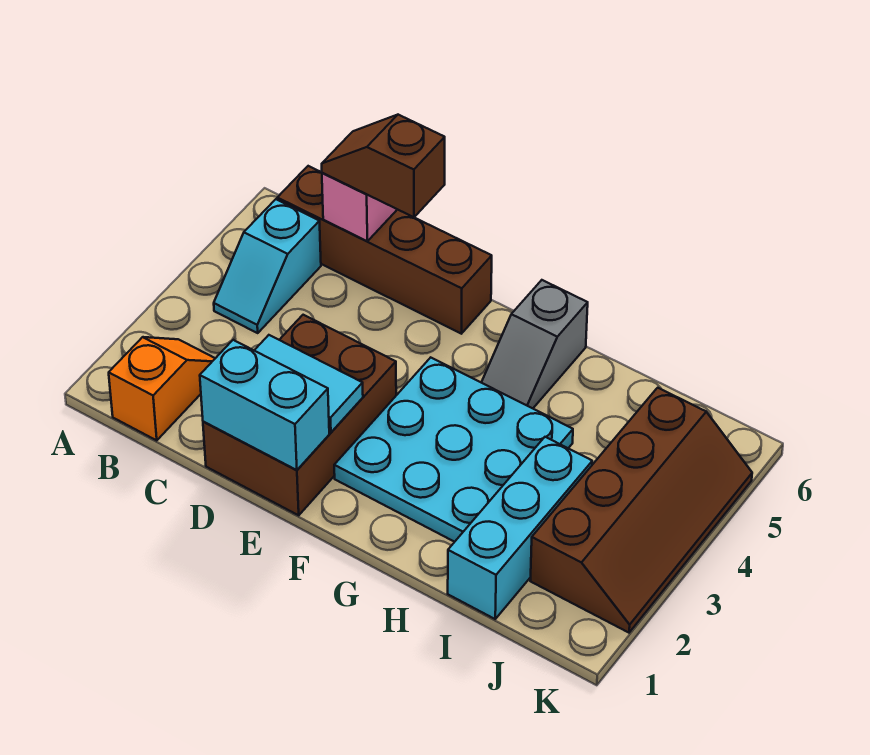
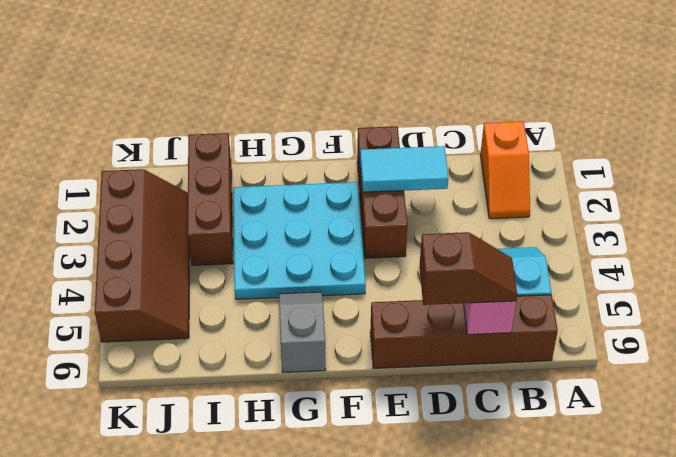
brown 2x3 brick [203,315,396,515] -> brown 1x3 brick [357,126,408,258]
cyan 1x2 brick [200,340,329,470] -> none
cyan 1x3 brick [448,437,592,619] -> brown 1x3 brick [188,133,233,266]
brown 2x4 slope [530,388,752,633] -> brown 2x4 slope turned to [95,169,190,342]

